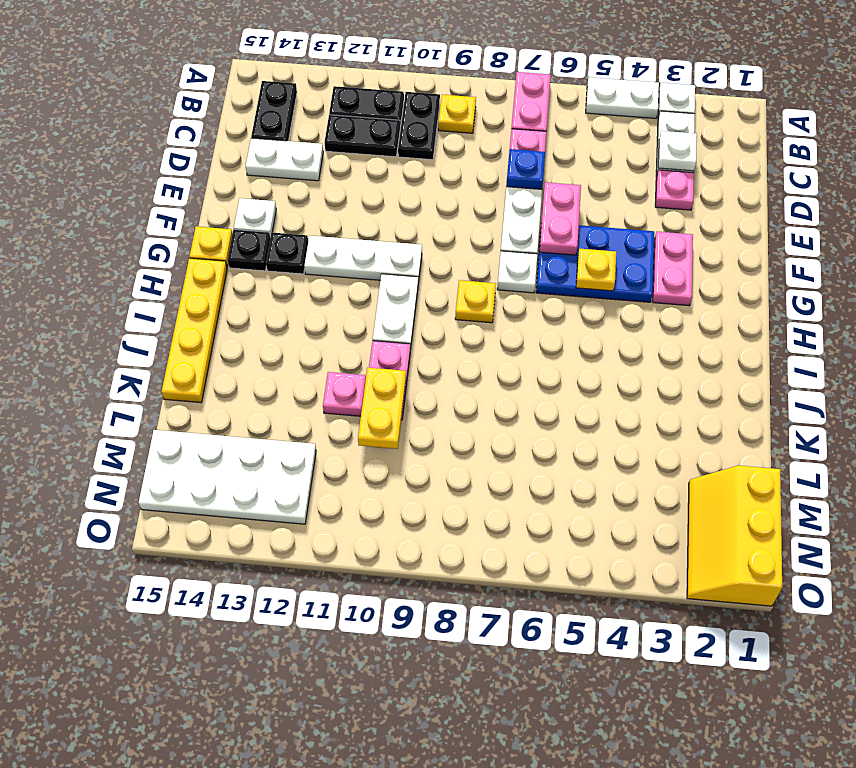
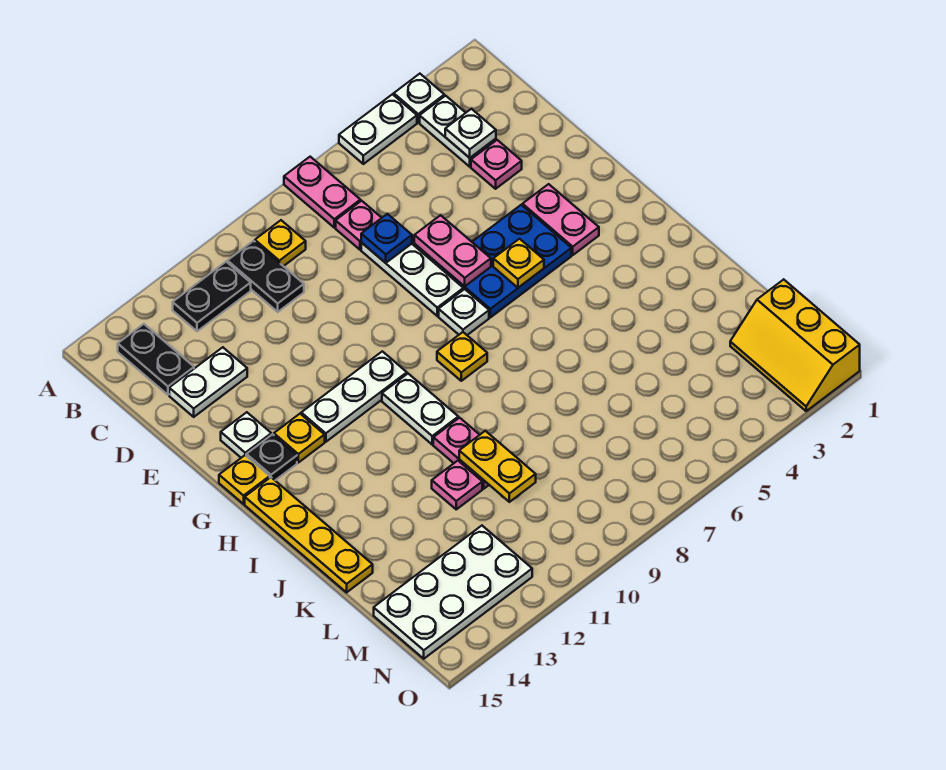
black 1x2 plate [324,115,400,157] -> none
black 1x1 plate [266,233,308,274] -> yellow 1x1 plate [274,414,325,463]

